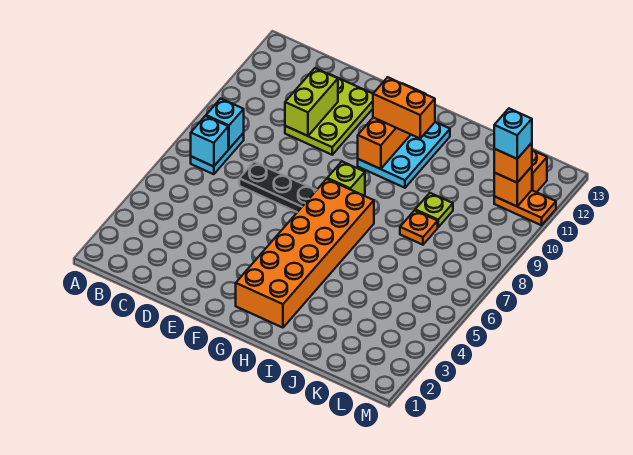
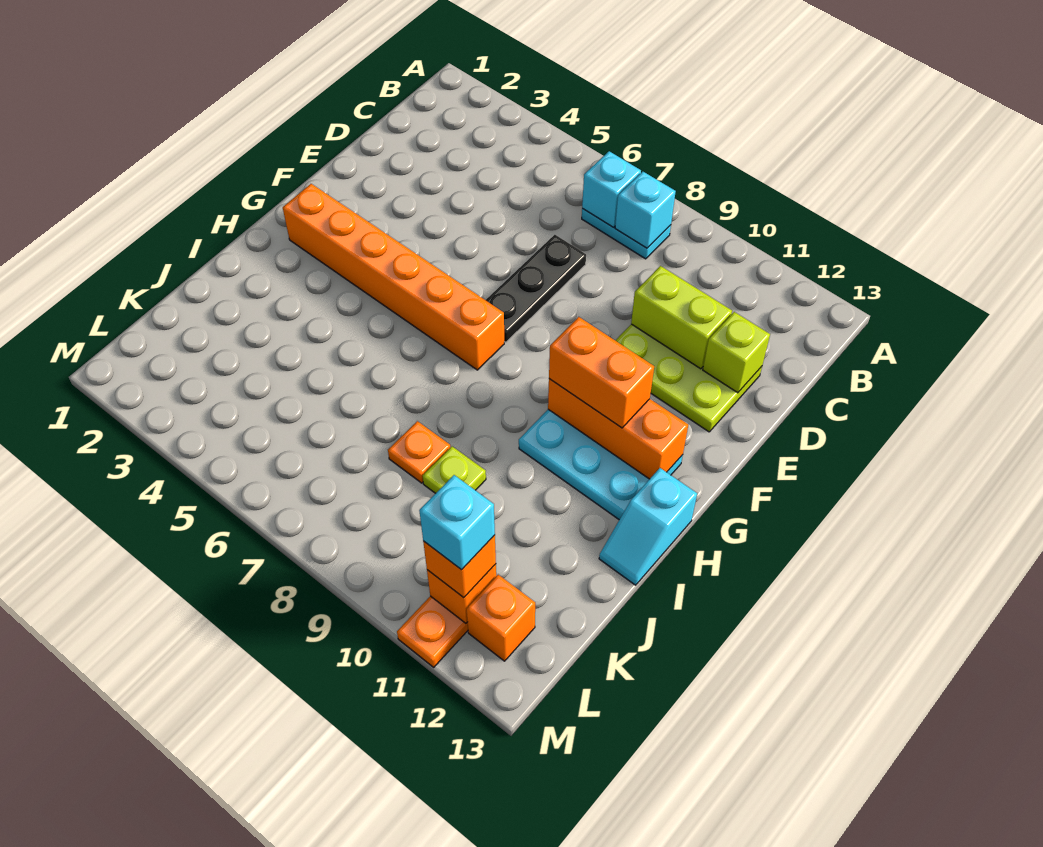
orange 2x6 brick [236,179,374,328] -> orange 1x6 brick [283,184,504,370]
lime 1x1 brick [327,161,365,196] -> lime 1x1 brick moved to [703,312,770,393]
orange 1x2 brick [373,77,435,138] -> orange 1x2 brick turned to [549,317,654,428]
none -> cyan 1x2 slope [599,468,697,585]

